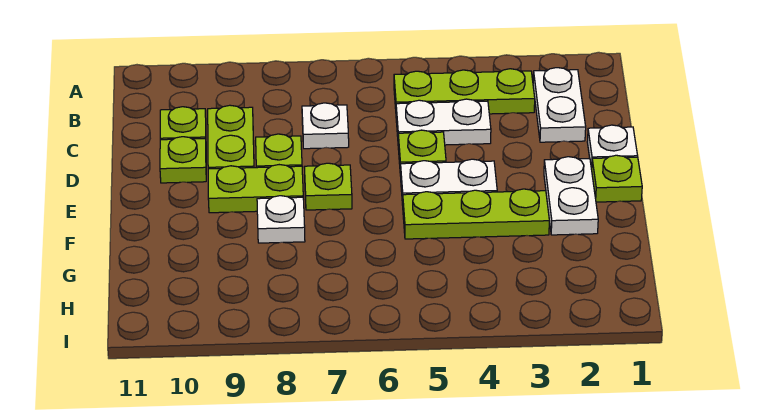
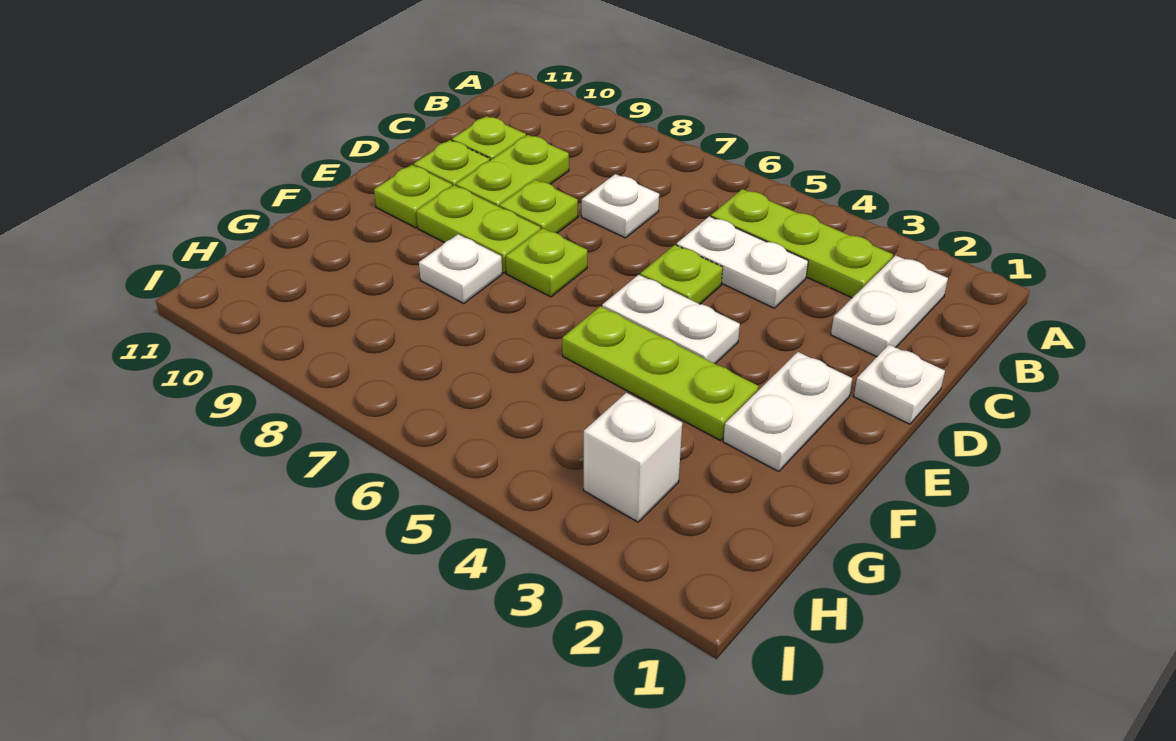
lime 1x1 plate [591,155,642,202] -> lime 1x1 plate moved to [374,165,452,228]
none -> white 1x1 brick [584,393,682,522]

